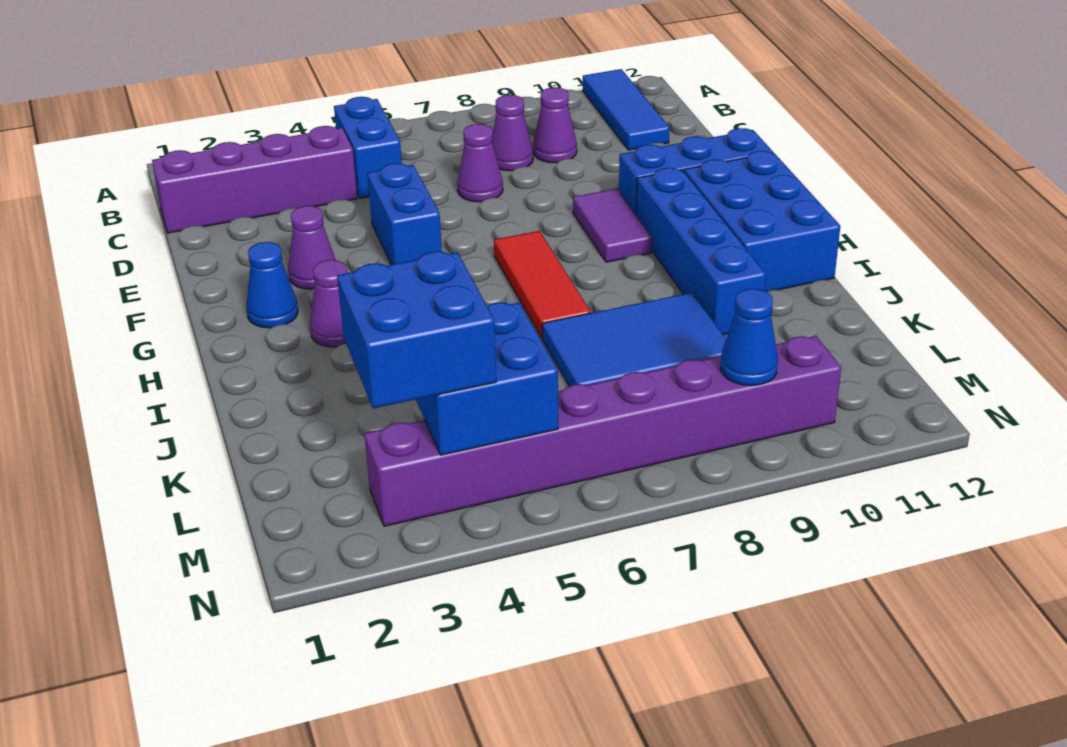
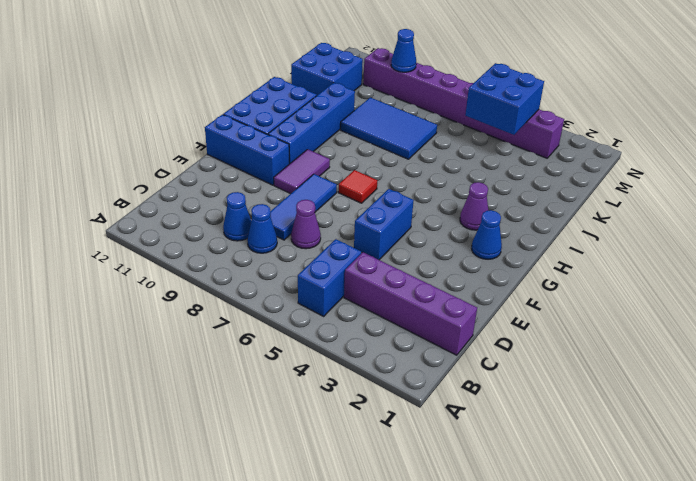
blue 1x3 tile [583,69,670,150] -> blue 1x3 tile moved to [270,174,337,240]
purple 1x1 cone [492,95,533,171] -> blue 1x1 cone [247,204,277,253]
purple 1x1 cone [533,87,577,163] -> blue 1x1 cone [223,192,251,241]
purple 1x1 cone [288,206,336,289] -> none
red 1x3 tile [494,231,591,339] -> red 1x1 tile [338,170,377,203]
blue 2x2 brick [337,252,496,408] -> blue 2x2 brick moved to [291,43,363,95]

